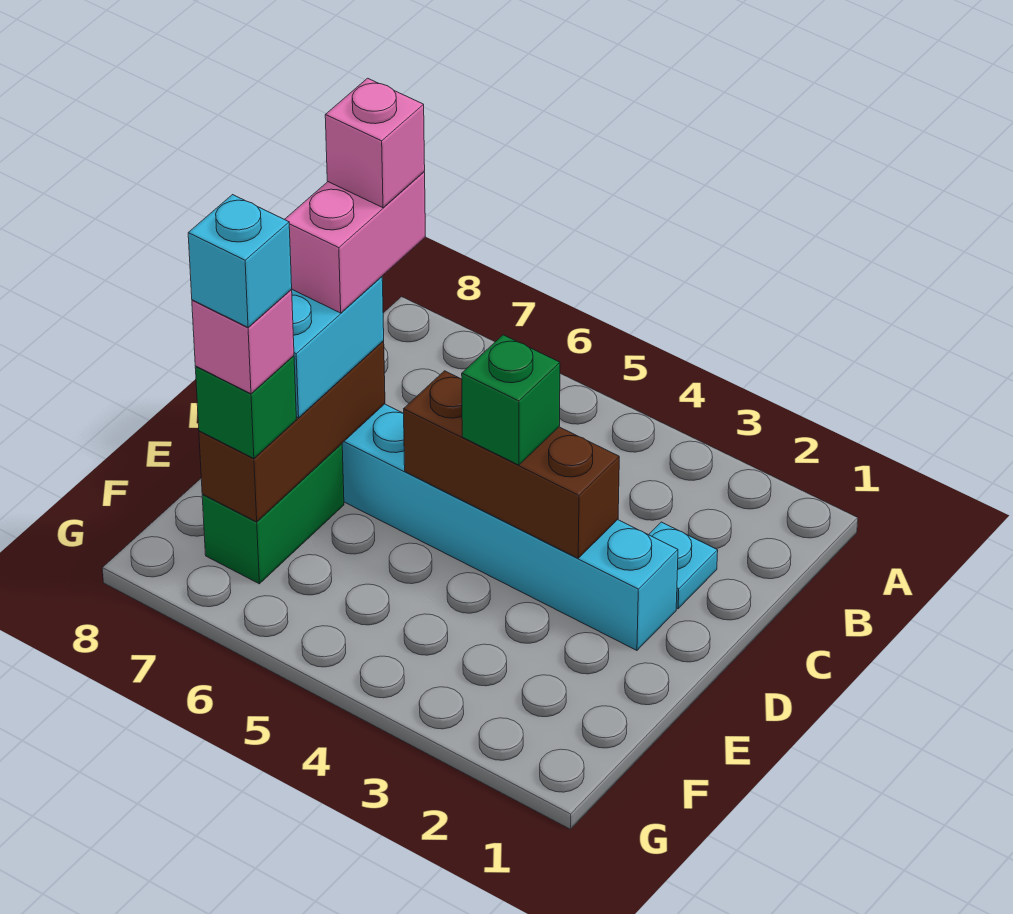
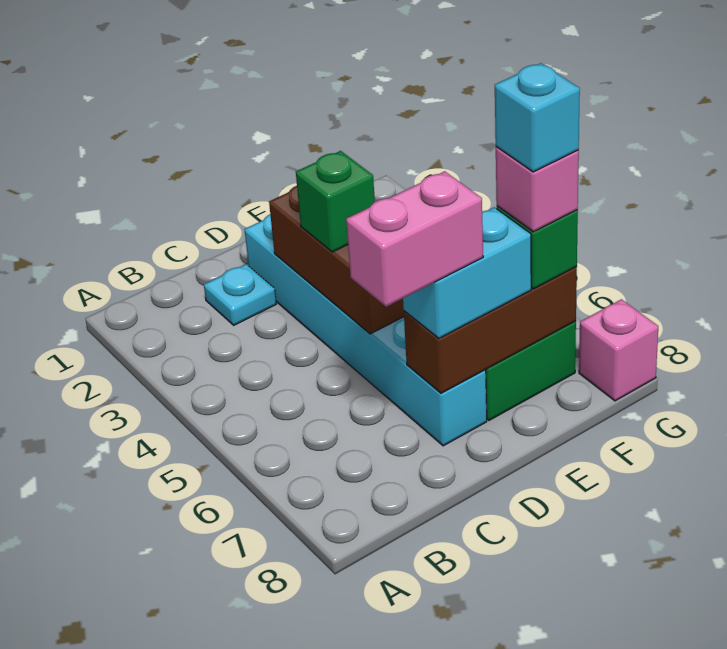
pink 1x1 brick [325,78,425,208] -> pink 1x1 brick moved to [579,299,658,401]

